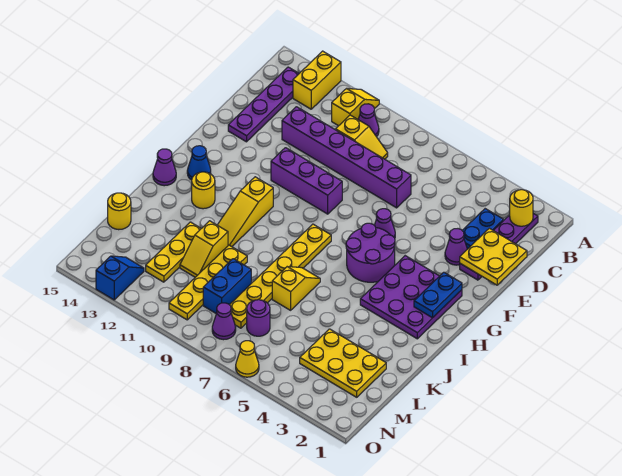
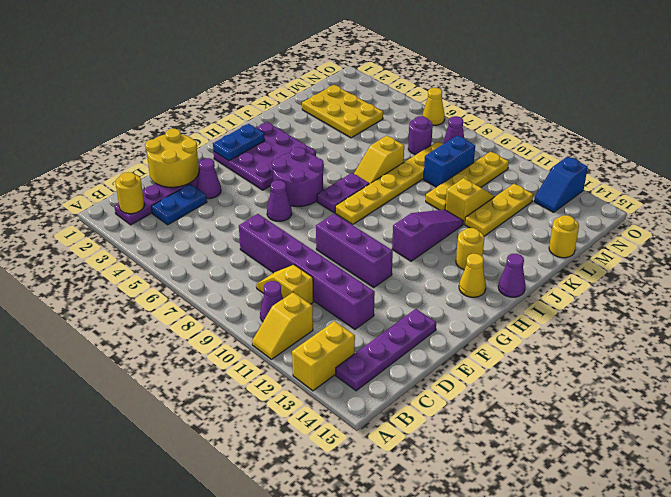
yellow 2x2 plate [460,228,527,285] -> yellow 2x2 round brick [145,129,199,187]
none -> purple 1x2 plate [317,173,369,213]
yellow 1x3 slope [218,177,273,247] -> purple 1x3 slope [392,210,463,261]
blue 1x1 cone [187,146,211,180] -> yellow 1x1 cone [459,254,486,297]

